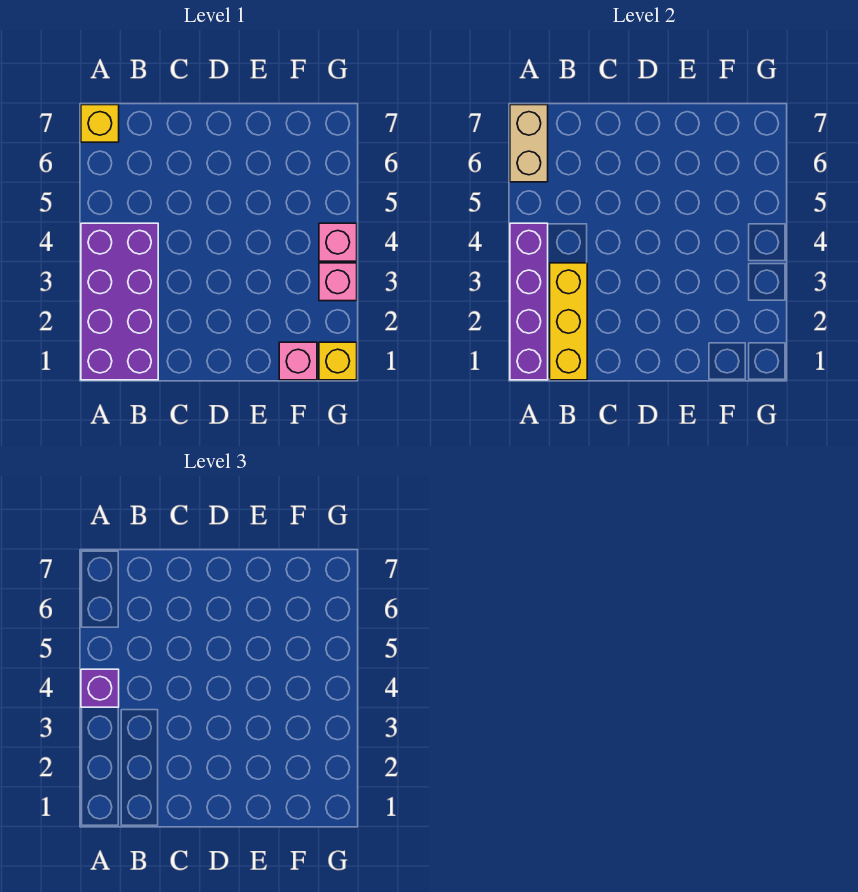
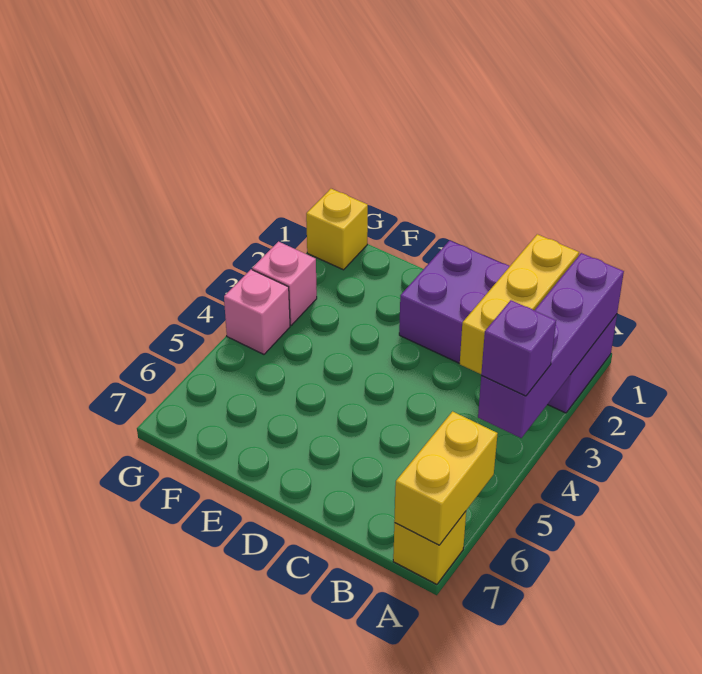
purple 2x4 brick [81,223,158,380] -> purple 2x4 brick turned to [399,240,617,413]
tan 1x2 brick [510,105,548,182] -> yellow 1x2 brick [394,411,498,545]
pink 1x1 brick [279,342,317,380] -> none

